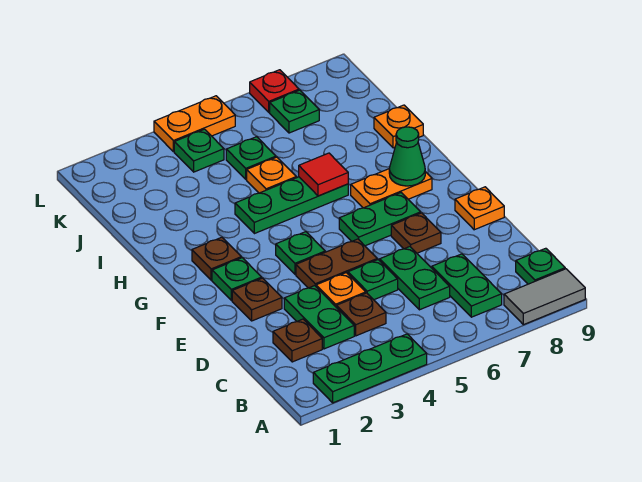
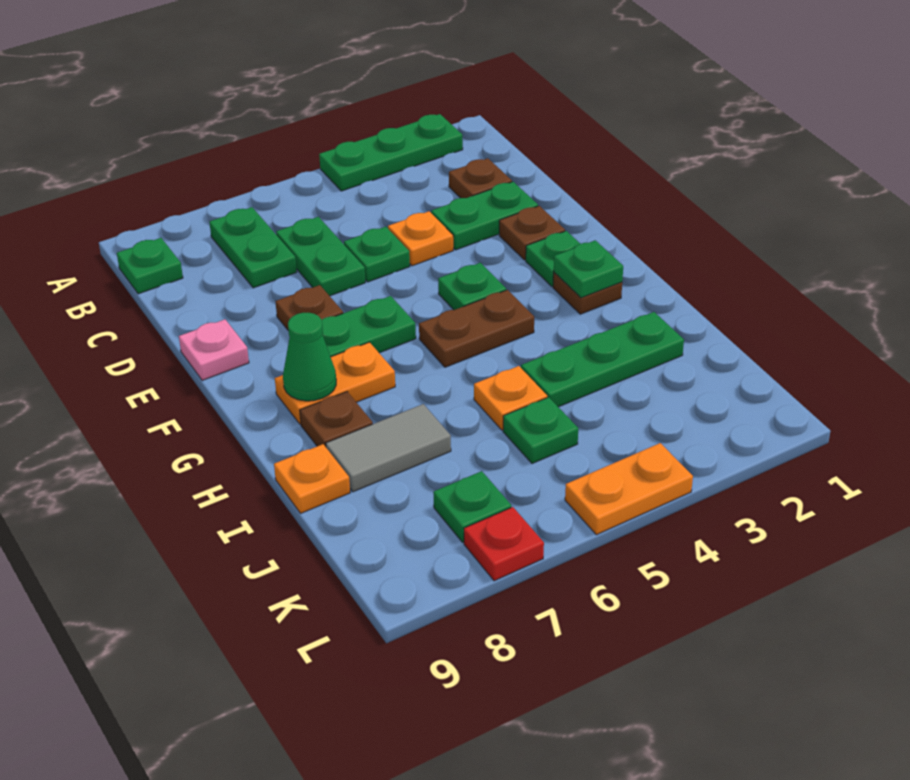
grey 1x2 tile [504,269,585,325] -> grey 1x2 tile moved to [326,404,451,492]
green 1x2 plate [284,286,354,349] -> green 1x2 plate turned to [431,182,538,250]
brown 1x1 plate [336,293,386,336] -> brown 1x1 plate moved to [300,392,373,447]
brown 1x2 plate [296,239,377,288] -> brown 1x2 plate moved to [419,290,534,367]
orange 1x1 plate [455,187,504,230] -> pink 1x1 plate [179,319,249,380]
green 1x3 plate [235,177,348,234] -> green 1x3 plate moved to [521,312,684,407]
red 1x1 tile [299,153,348,196] -> none
green 1x1 plate [174,129,224,172] -> green 1x1 plate moved to [554,240,623,298]

